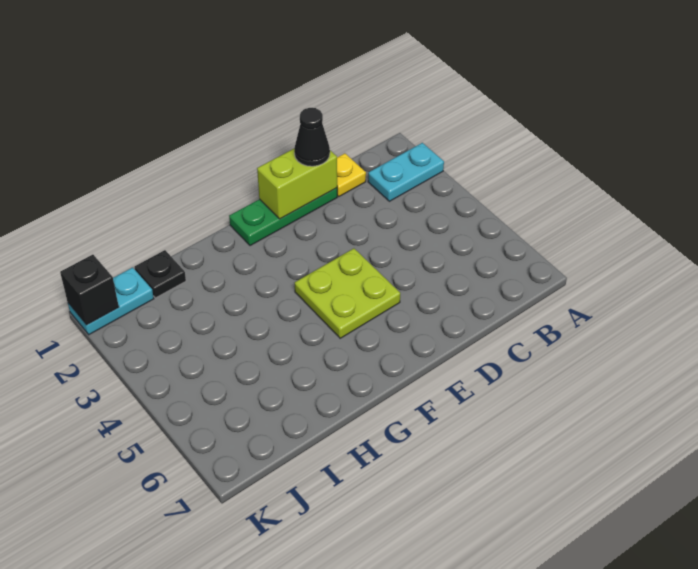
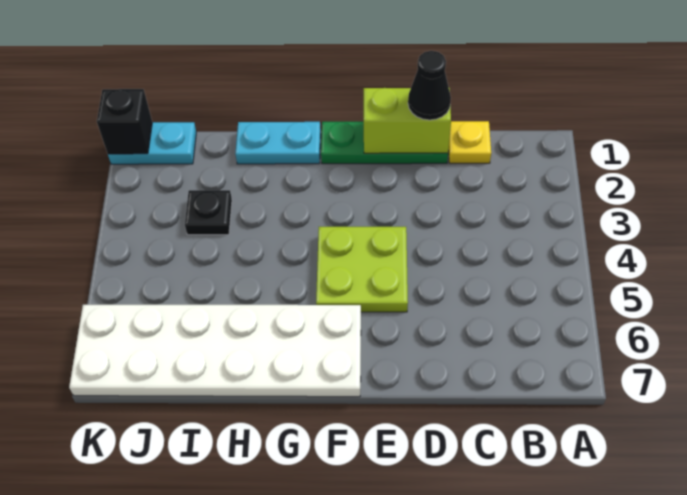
cyan 1x2 plate [368,143,444,201] -> cyan 1x2 plate moved to [235,122,321,164]
none -> white 2x6 plate [69,305,361,397]
black 1x1 plate [134,250,186,298] -> black 1x1 plate moved to [185,190,232,235]

